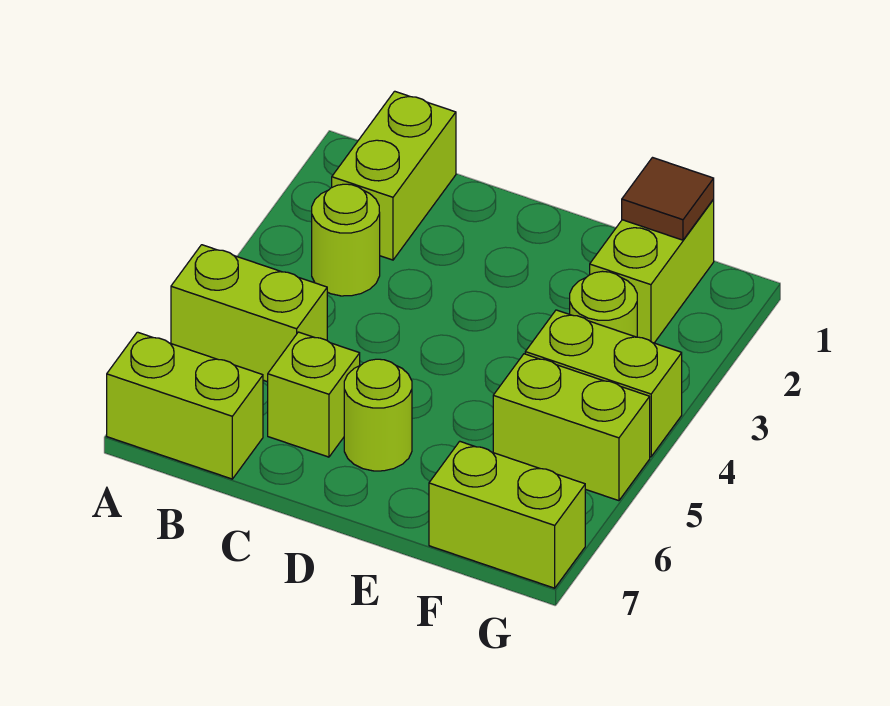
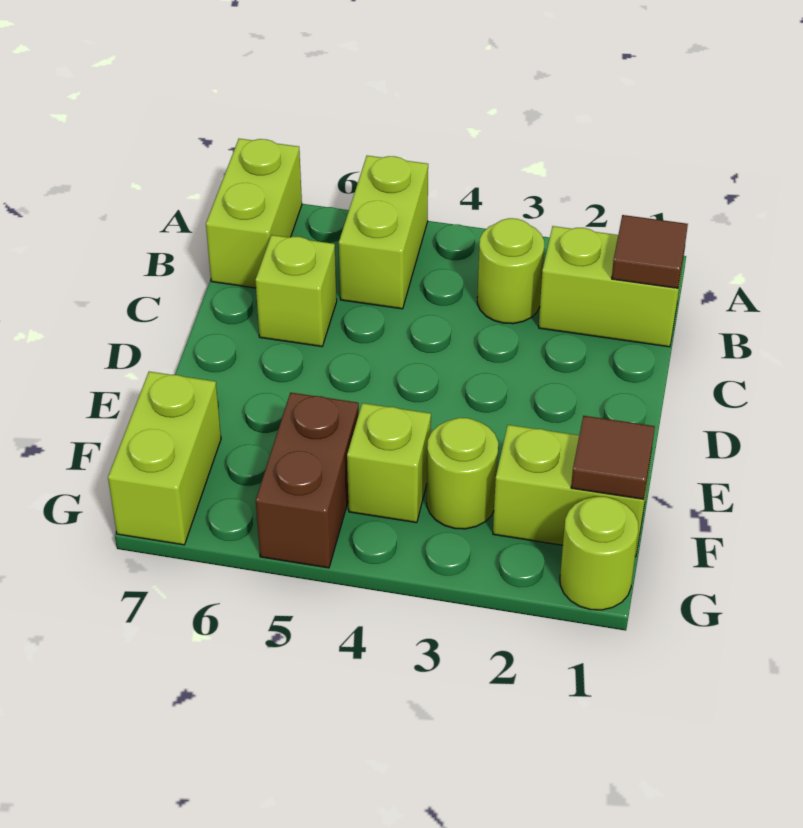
none -> brown 1x1 tile [612,215,688,288]
lime 1x1 round brick [344,359,412,471] -> lime 1x1 round brick moved to [560,497,638,610]
lime 1x2 brick [525,310,682,457] -> lime 1x1 brick [347,403,431,523]
lime 1x2 brick [493,354,650,501] -> brown 1x2 brick [256,393,359,568]

